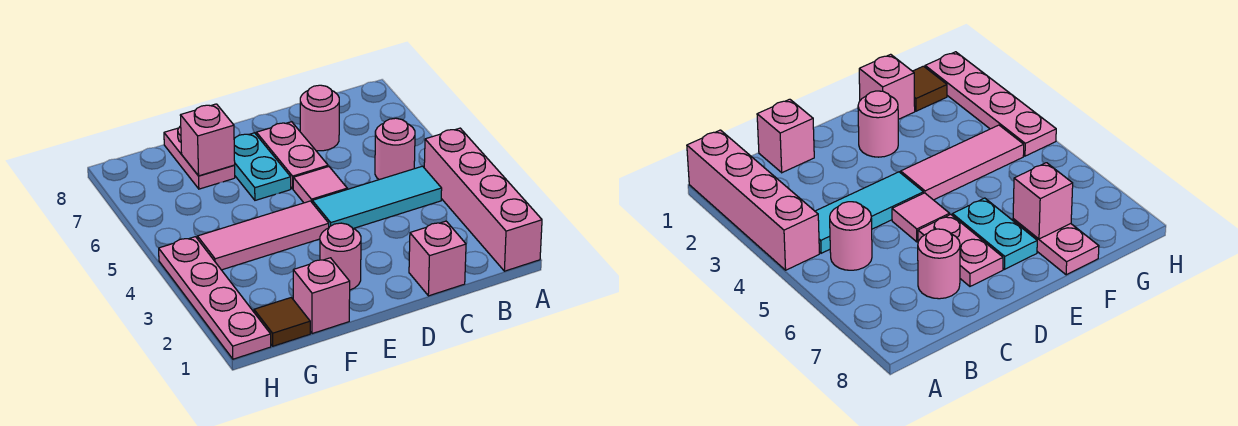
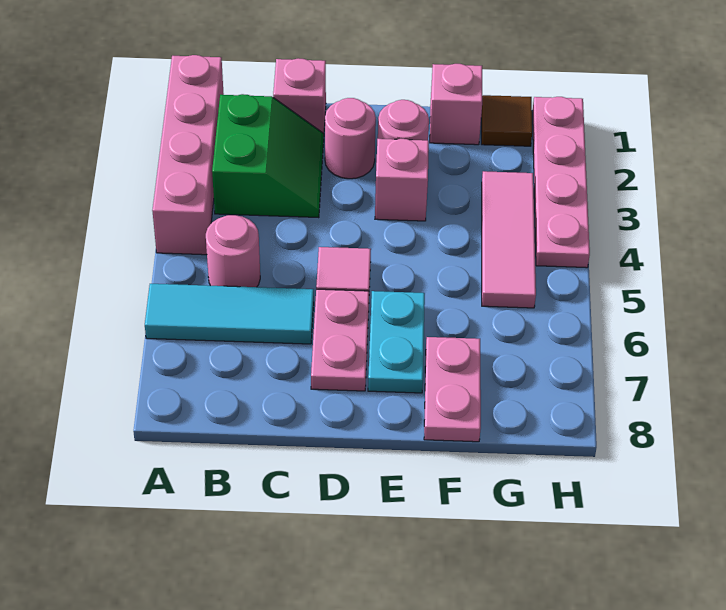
none -> green 2x2 slope [212,94,324,218]
cyan 1x3 tile [312,166,442,229] -> cyan 1x3 tile moved to [145,284,314,344]
pink 1x1 round brick [300,85,339,151] -> pink 1x1 round brick moved to [325,98,376,179]
pink 1x3 tile [197,201,329,270] -> pink 1x3 tile turned to [482,171,536,308]
pink 1x1 brick [180,104,235,176] -> pink 1x1 brick moved to [375,139,429,221]

